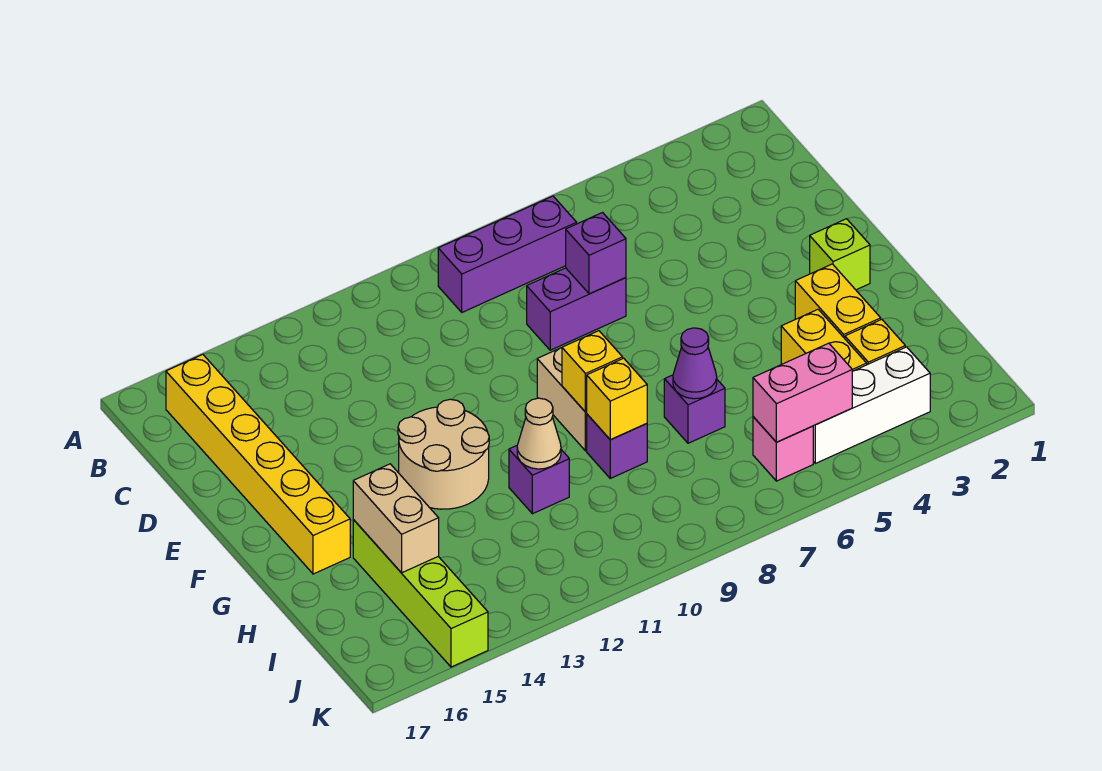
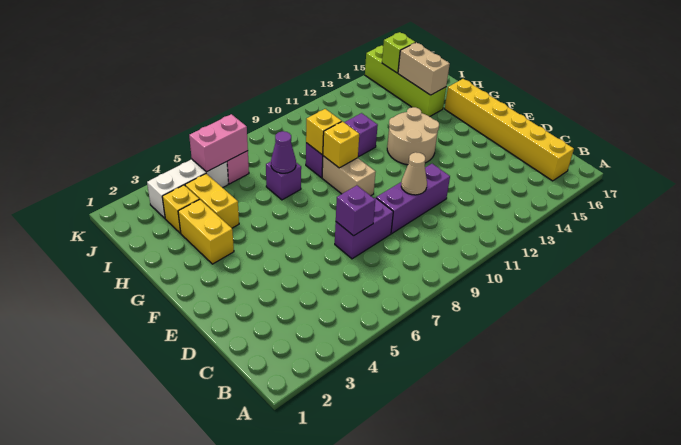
purple 1x3 brick [438,196,577,312] -> purple 1x3 brick moved to [376,164,450,234]
lime 1x1 brick [810,219,870,290] -> lime 1x1 brick moved to [382,32,415,73]
tan 1x1 cone [517,398,561,469] -> tan 1x1 cone moved to [401,152,427,195]

